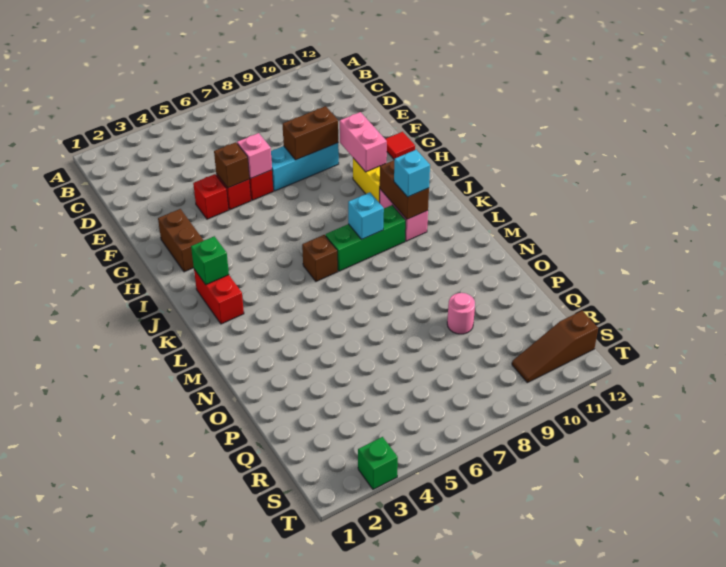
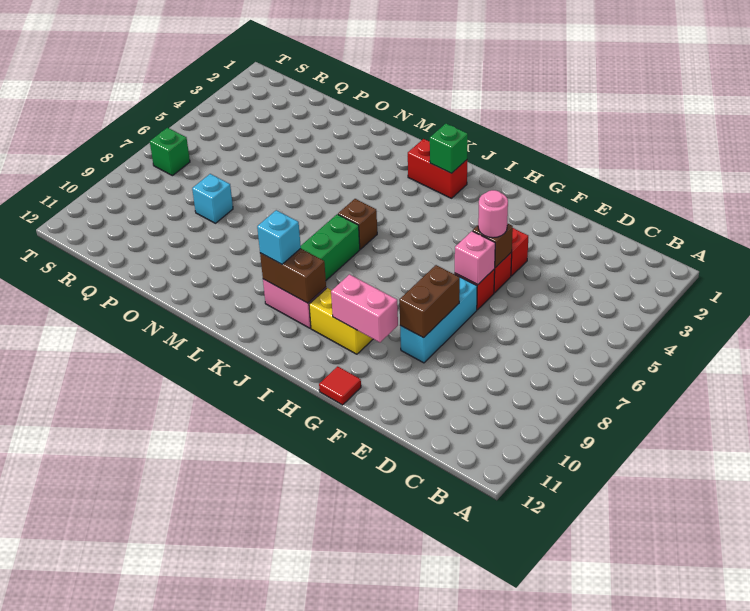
brown 1x2 brick [158,209,204,272] -> none
cyan 1x1 brick [348,192,384,240] -> cyan 1x1 brick moved to [192,174,233,223]
pink 1x1 round brick [447,293,475,334] -> pink 1x1 round brick moved to [478,190,508,238]
brown 1x3 slope [512,311,598,383] -> none
green 1x1 brick [358,437,398,489] -> green 1x1 brick moved to [150,128,190,176]

